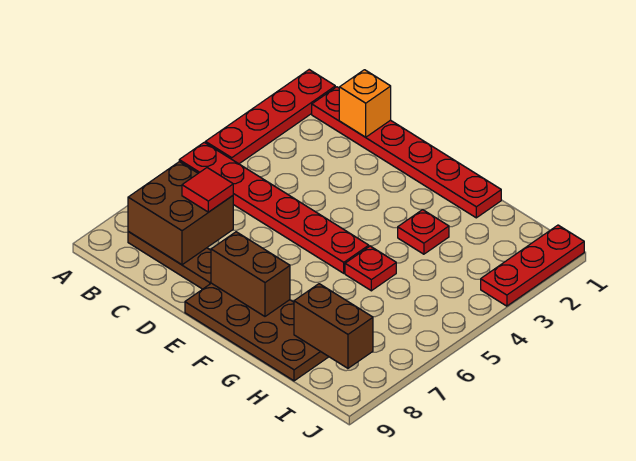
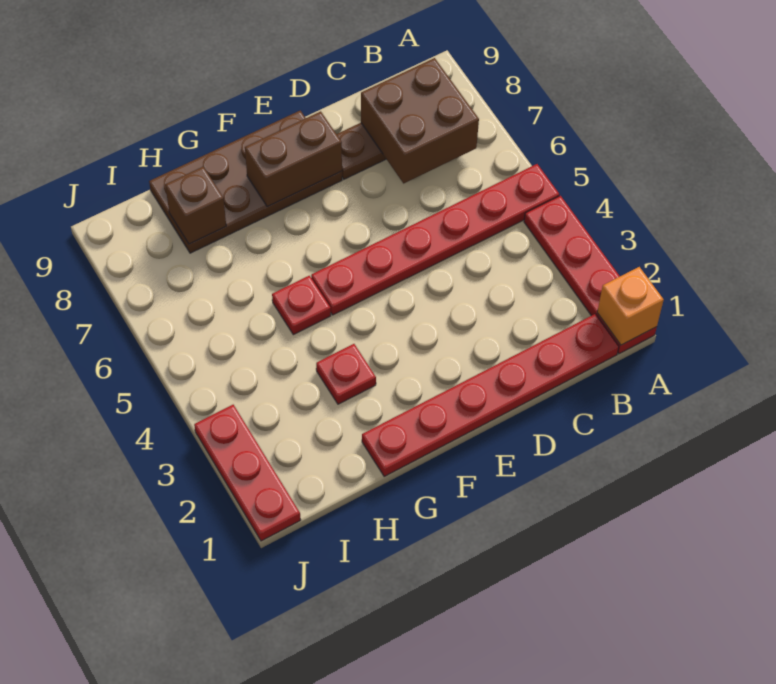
orange 1x1 brick [339,70,391,137] -> orange 1x1 brick moved to [597,267,664,345]
red 1x1 tile [182,168,233,212] -> none
brown 1x2 brick [294,284,373,368] -> brown 1x1 brick [165,167,226,244]

